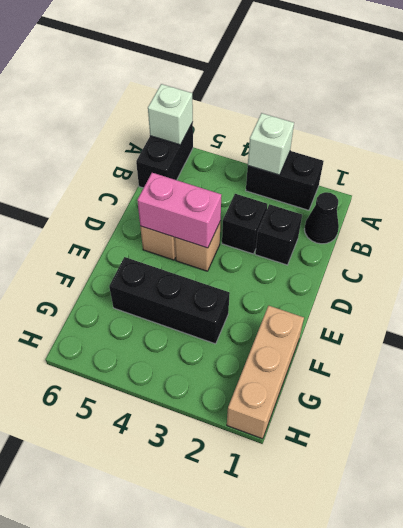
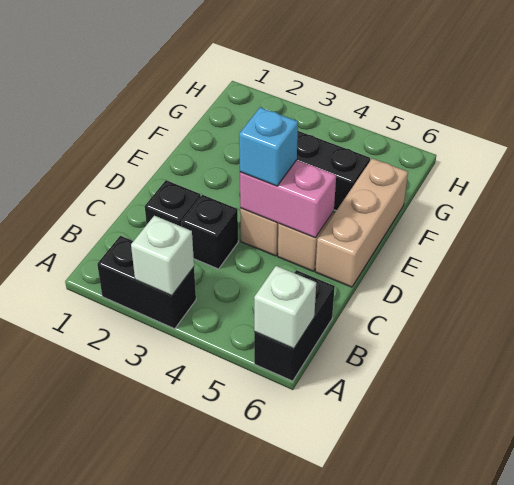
black 1x1 cone [304,192,339,244] -> none
none -> cyan 1x1 brick [239,107,298,186]
tan 1x3 brick [227,306,304,439] -> tan 1x3 brick moved to [315,158,408,287]

